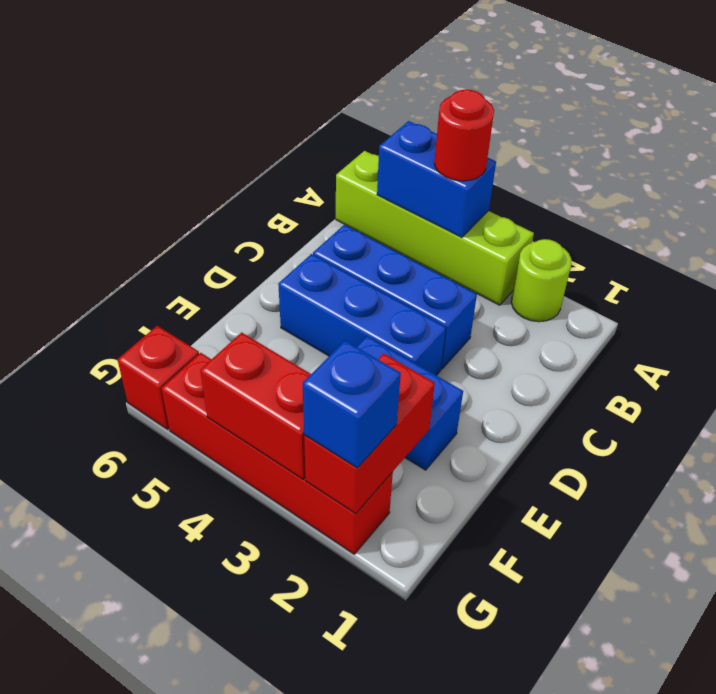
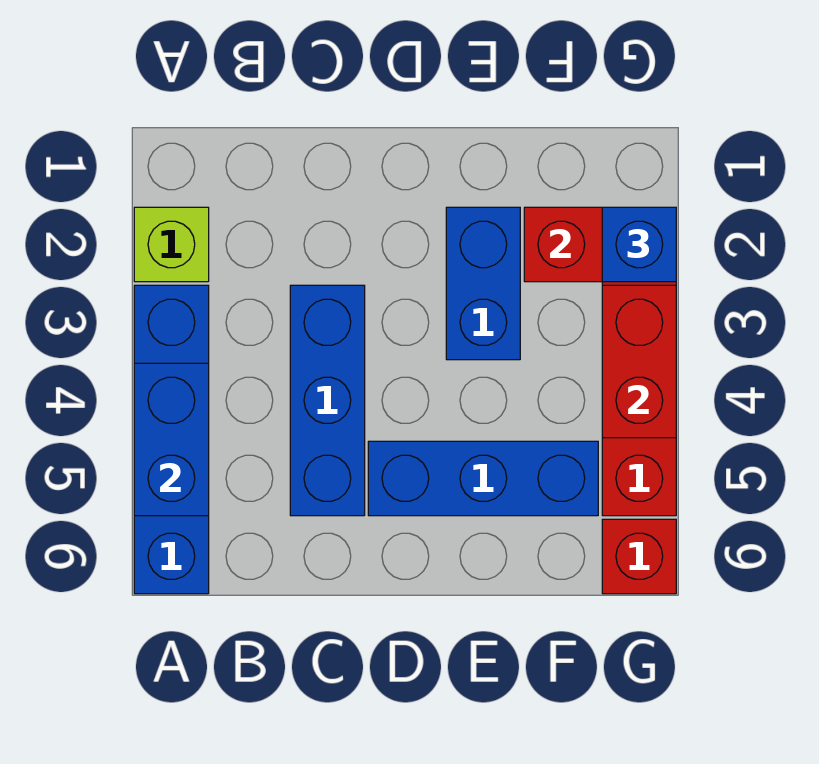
lime 1x1 round brick [511,239,572,322] -> lime 1x1 brick [134,207,209,282]
lime 1x4 brick [336,151,534,305] -> blue 1x4 brick [134,285,209,594]
red 1x1 round brick [434,90,494,181] -> none
blue 1x3 brick [278,254,446,375] -> blue 1x3 brick turned to [368,441,598,516]

